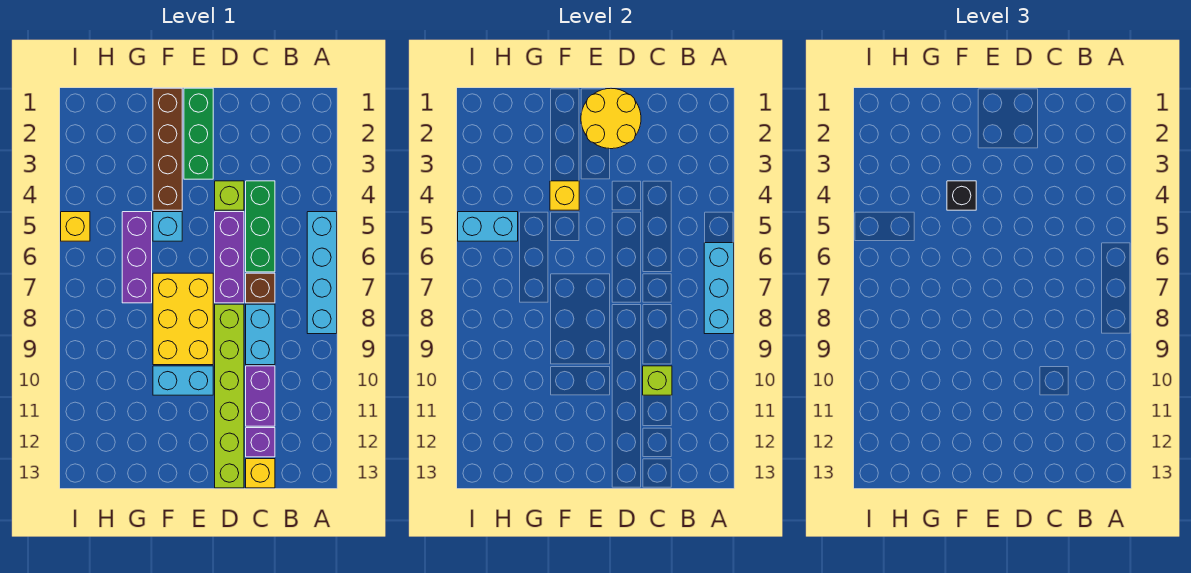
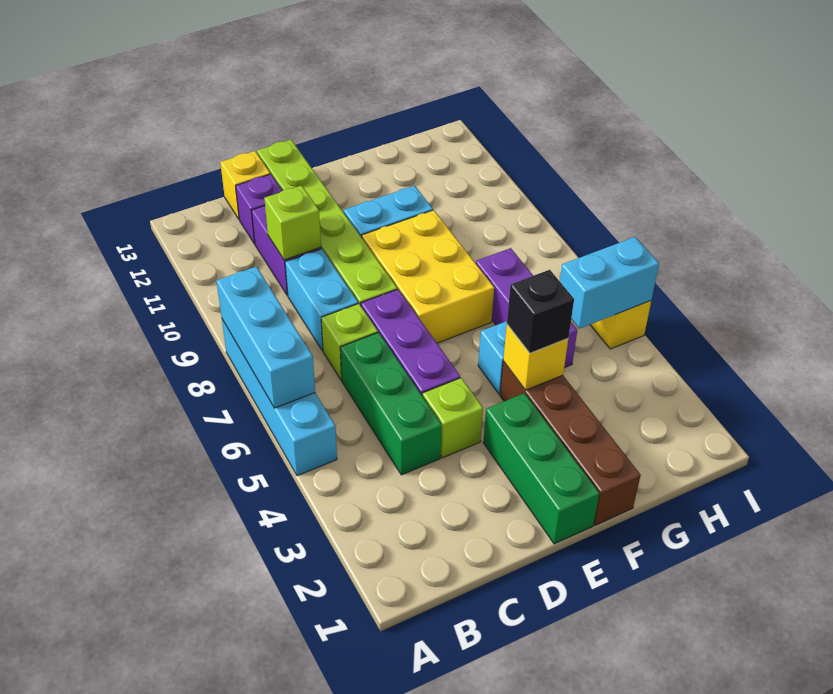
brown 1x1 brick [246,273,275,303] -> lime 1x1 brick [321,304,378,380]
yellow 2x2 round brick [581,88,641,149] -> none

